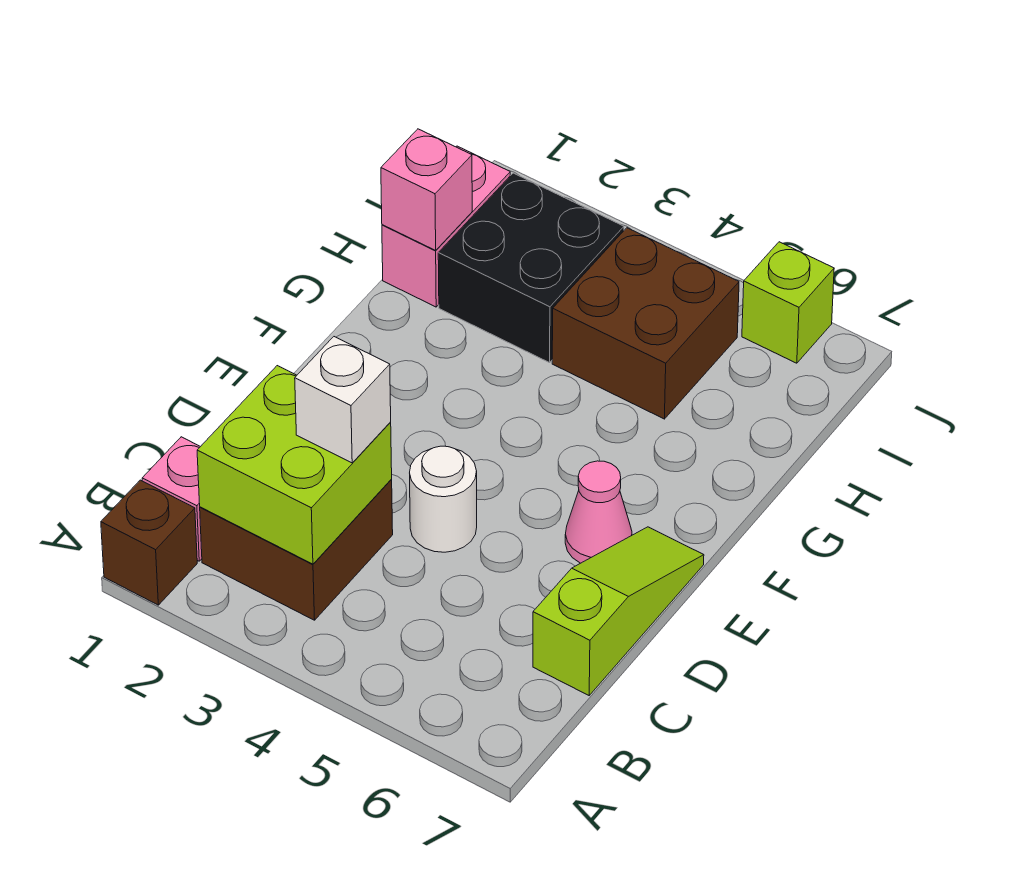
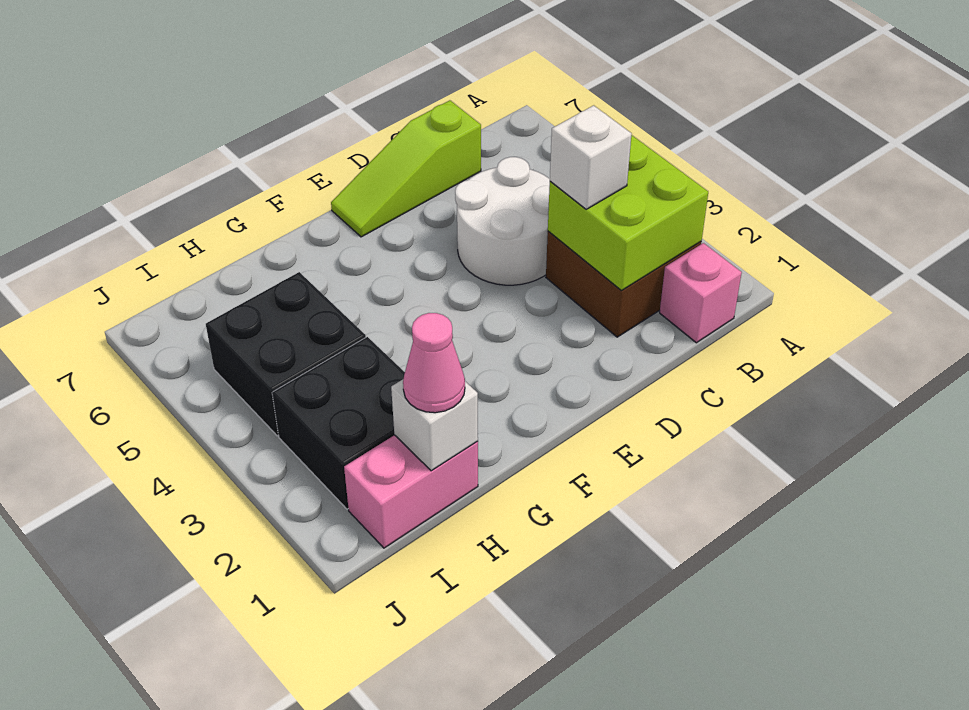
brown 1x1 brick [101,480,197,605] -> none
white 1x1 round brick [410,446,477,552] -> white 2x2 round brick [455,157,550,285]
pink 1x1 cone [565,461,632,563] -> pink 1x1 cone moved to [403,313,465,413]
pink 1x1 brick [381,129,472,250] -> white 1x1 brick [391,380,478,471]
brown 2x2 brick [552,228,739,419] -> black 2x2 brick [206,272,366,436]
lime 1x1 brick [742,242,834,363] -> none

